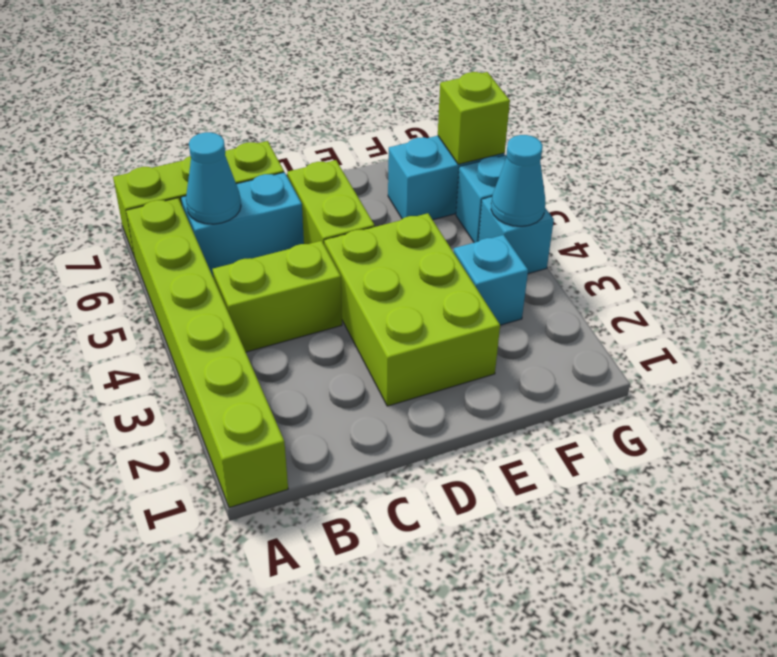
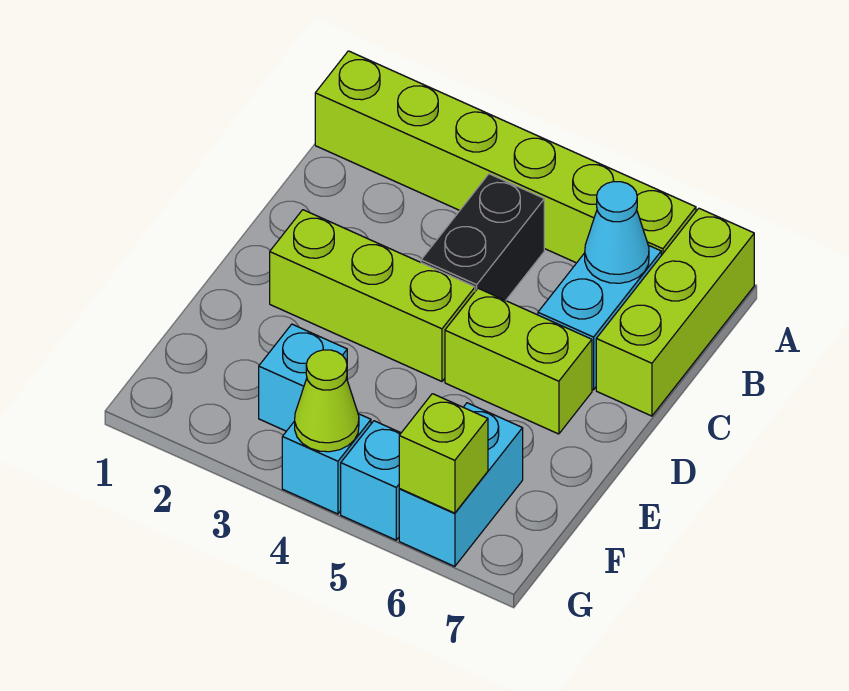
lime 1x2 brick [213,241,342,352] -> black 1x2 brick [421,174,544,301]
lime 2x3 brick [324,213,500,406] -> lime 1x3 brick [270,210,475,381]
cyan 1x1 cone [491,135,545,226] -> lime 1x1 cone [295,350,359,452]

